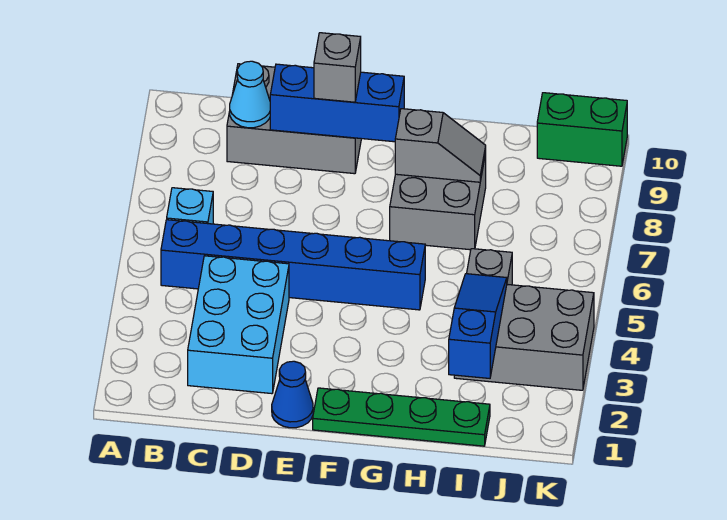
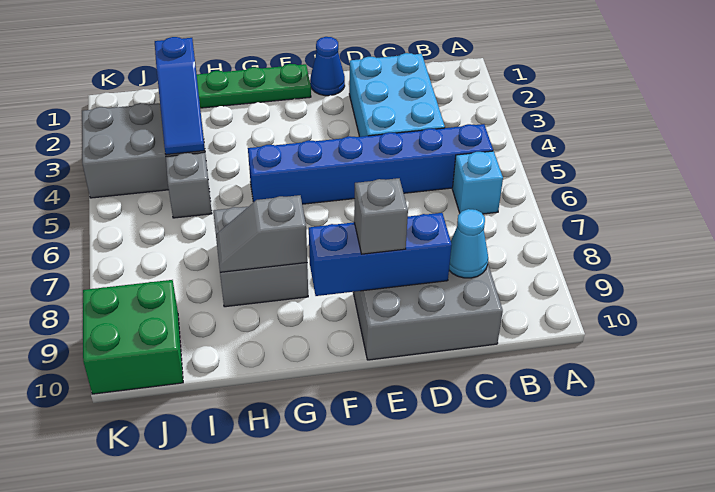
green 1x2 brick [537,93,627,166] -> green 2x2 brick [83,280,183,394]

